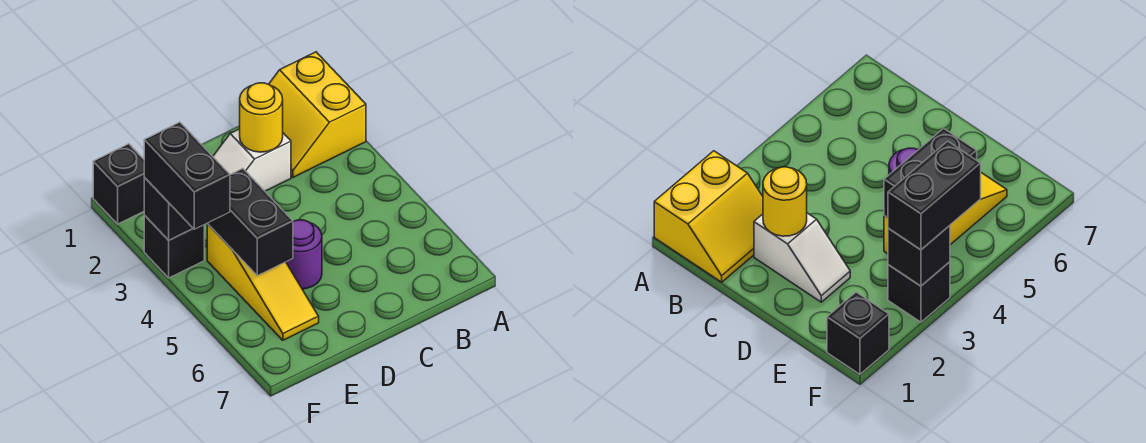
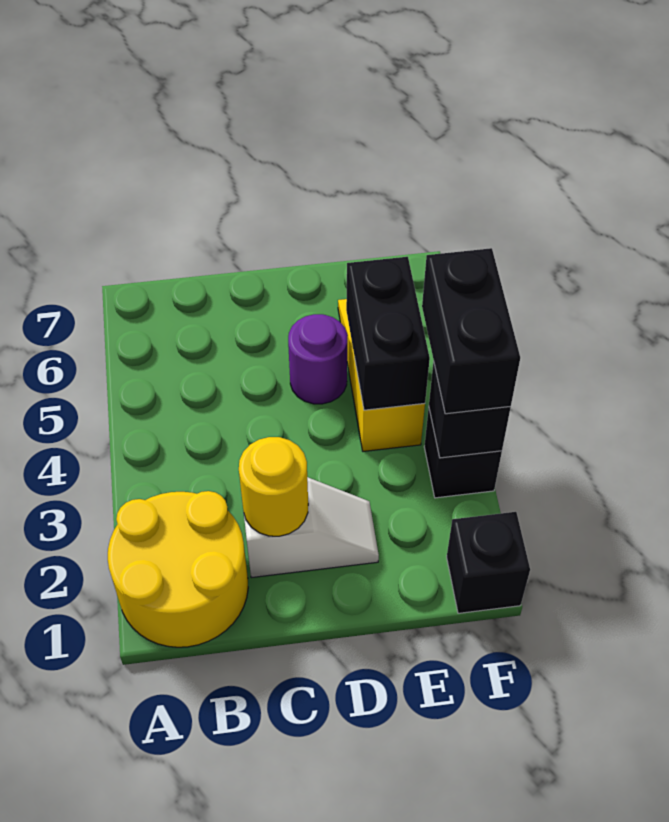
yellow 2x2 slope [269,52,366,177] -> yellow 2x2 round brick [108,491,248,647]

